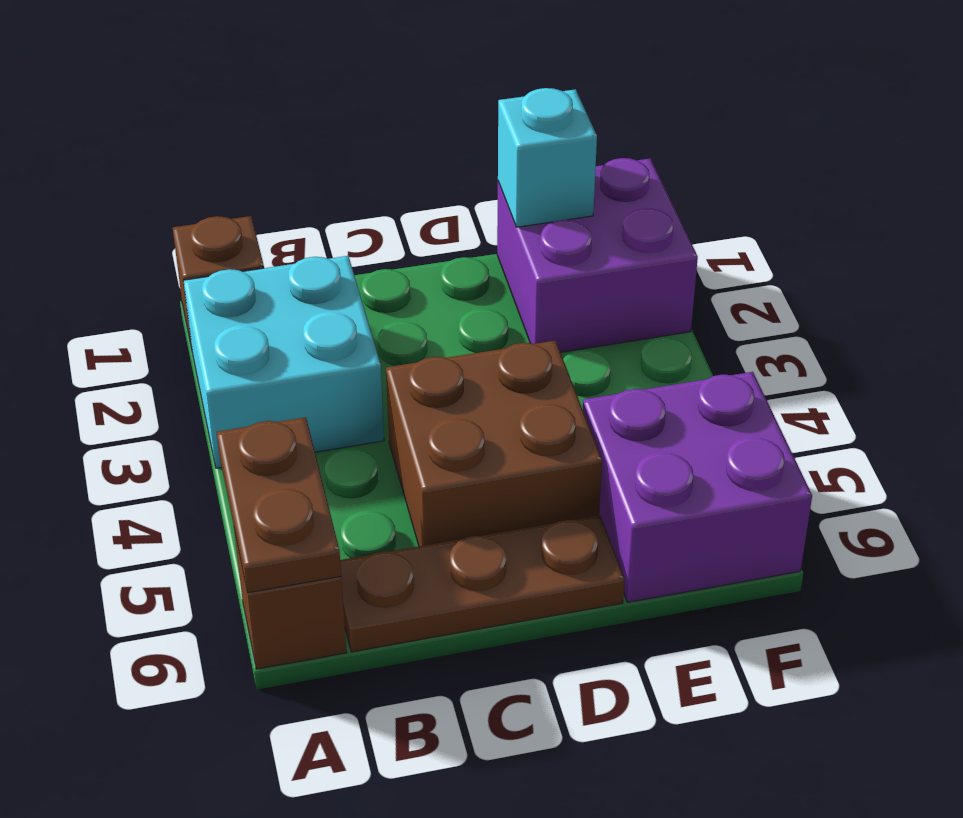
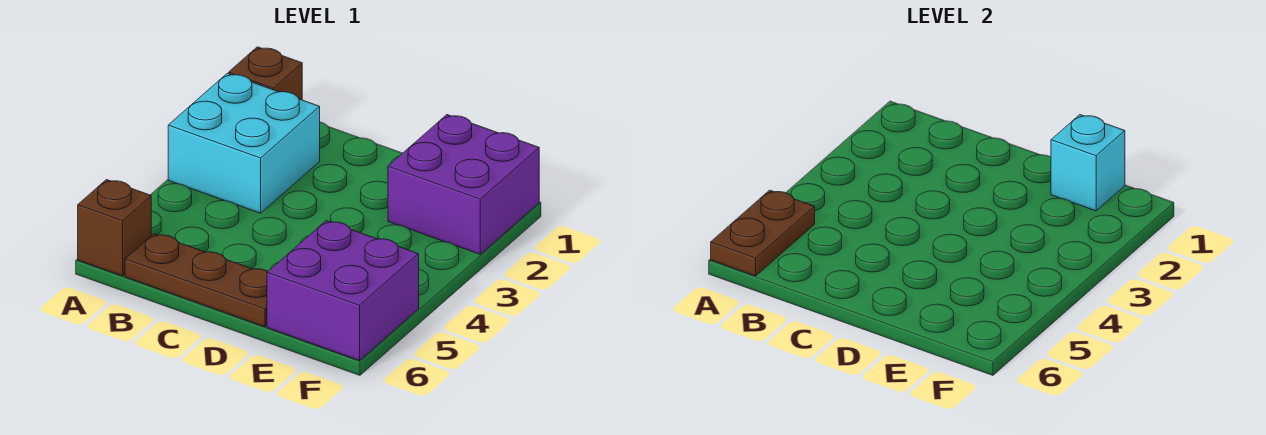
brown 2x2 brick [386,341,602,546] -> none

